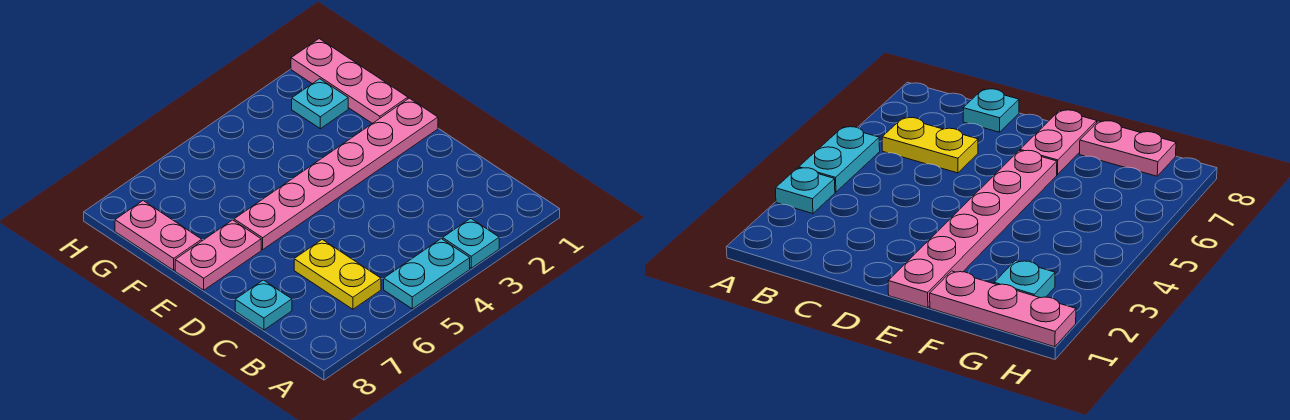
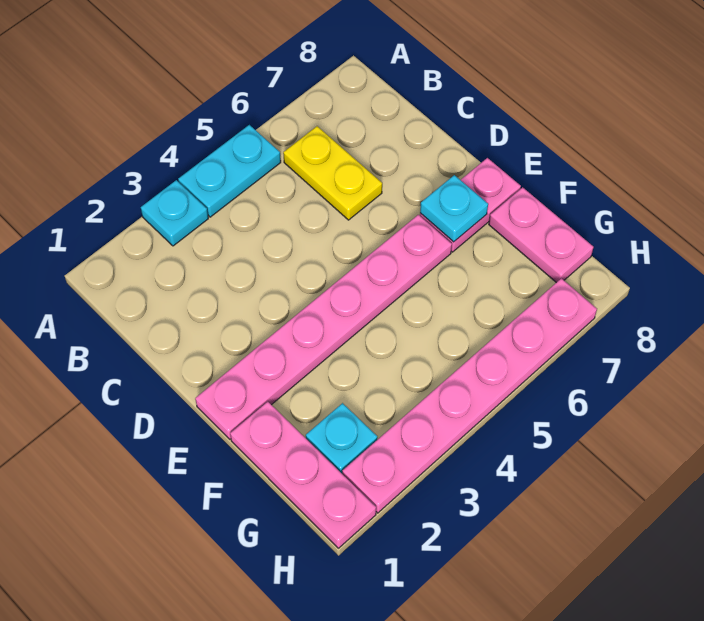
cyan 1x1 plate [235,280,292,330] -> cyan 1x1 plate moved to [420,175,488,242]
none -> pink 1x6 plate [342,278,597,513]

